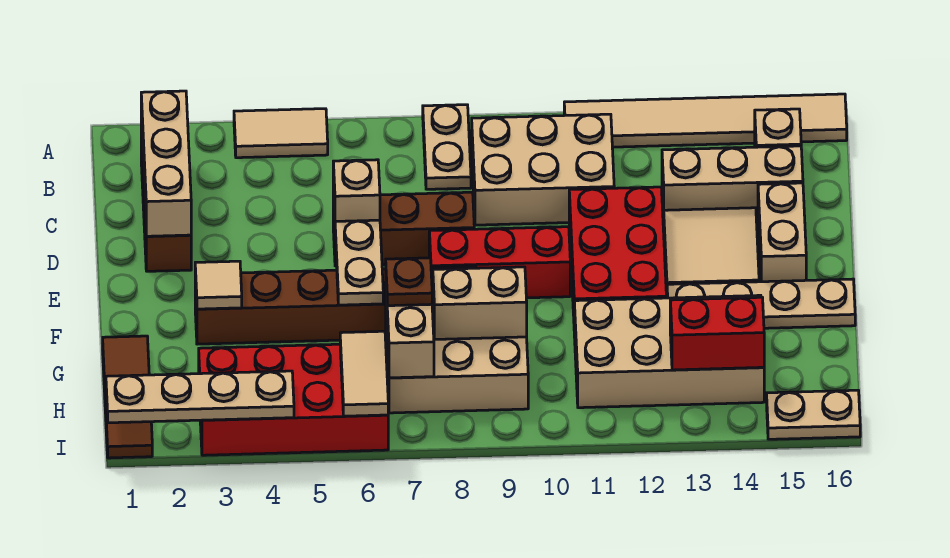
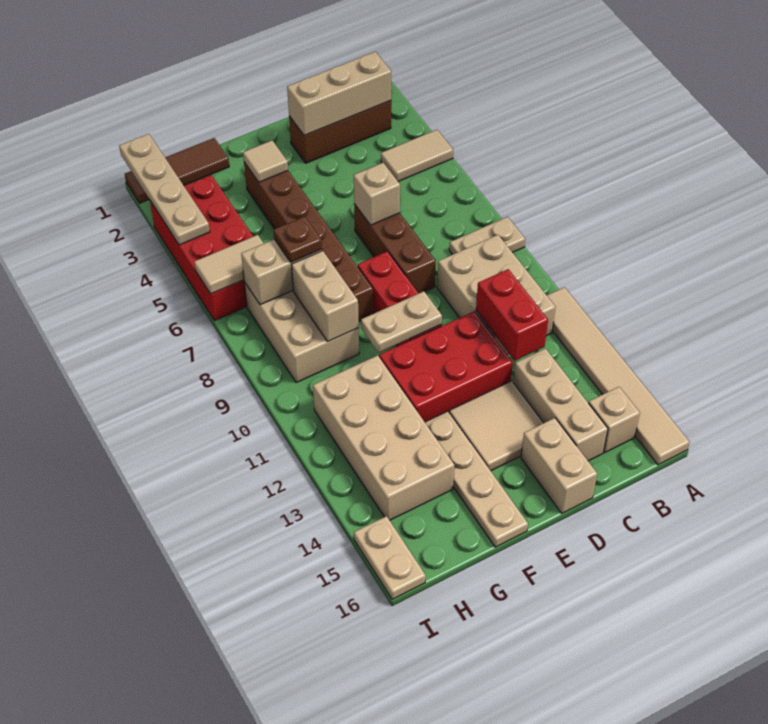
tan 1x2 tile [234,109,328,158] -> tan 1x2 tile turned to [381,130,453,181]
tan 1x2 brick [758,183,806,282] -> tan 1x2 brick turned to [521,418,597,513]
tan 1x2 plate [335,220,383,305] -> tan 1x2 plate moved to [361,291,442,353]
red 1x2 brick [670,297,764,370] -> red 1x2 brick moved to [476,269,548,361]

